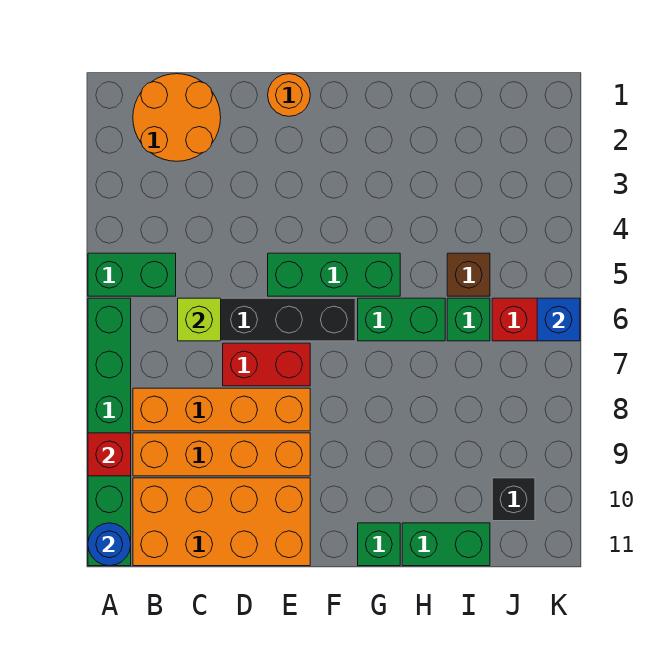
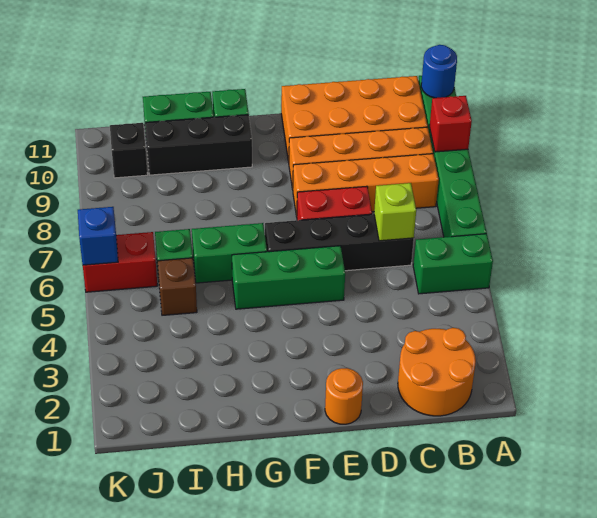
none -> black 1x3 brick [145,115,252,175]

